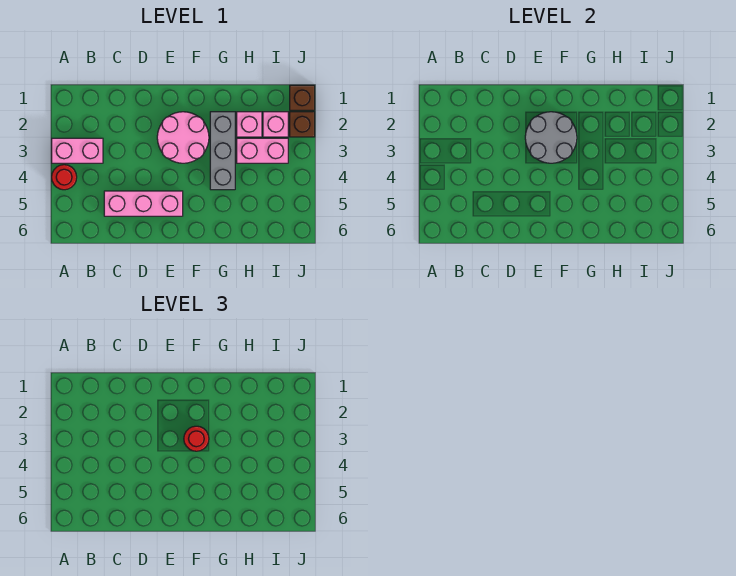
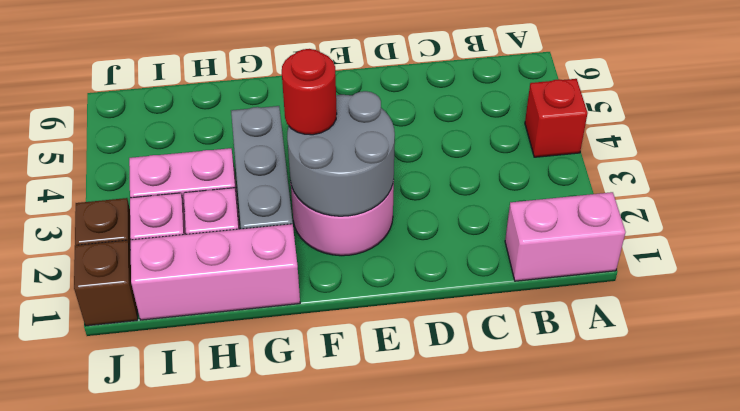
pink 1x2 brick [52,138,103,163] -> pink 1x2 brick moved to [505,192,626,281]
red 1x1 round brick [52,165,77,190] -> red 1x1 brick [525,79,588,157]
pink 1x3 brick [104,191,183,216] -> pink 1x3 brick moved to [131,224,300,320]

